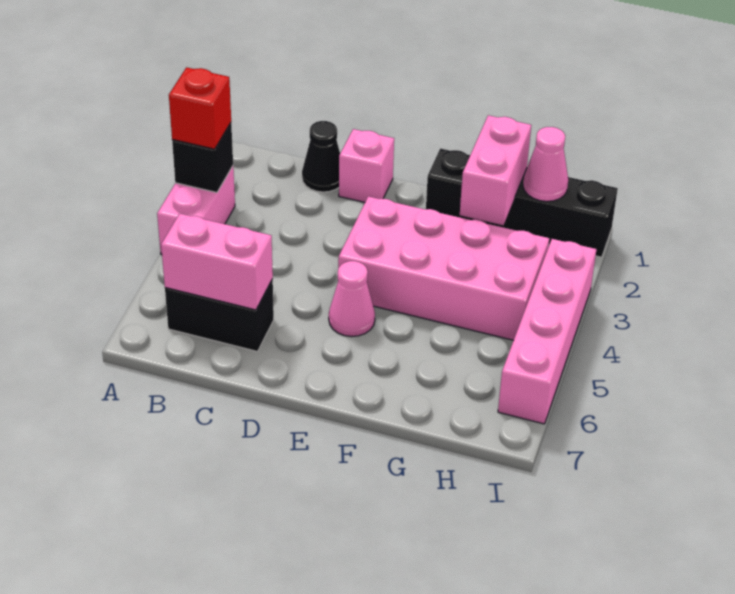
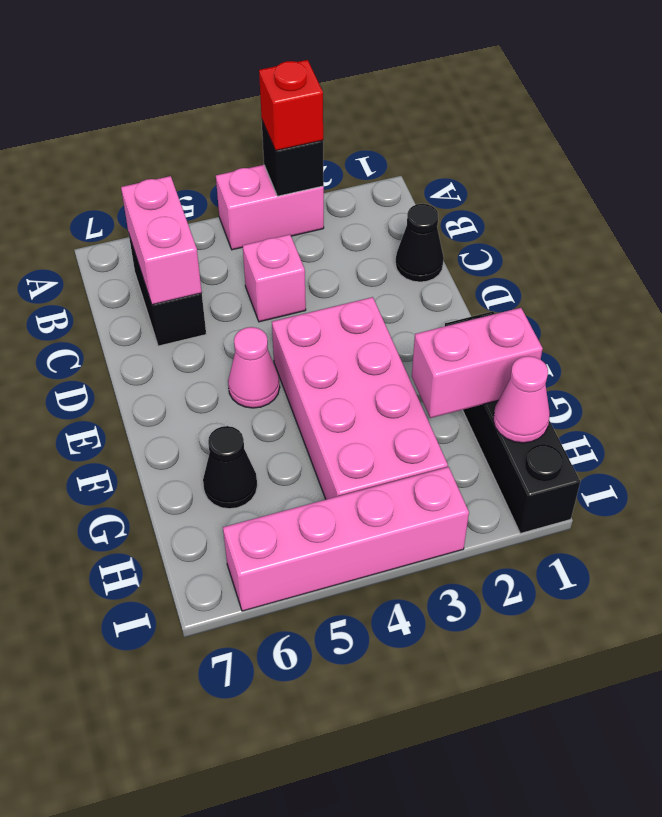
pink 1x1 brick [339,129,394,202] -> pink 1x1 brick moved to [243,234,306,322]
none -> black 1x1 cone [203,426,257,509]

